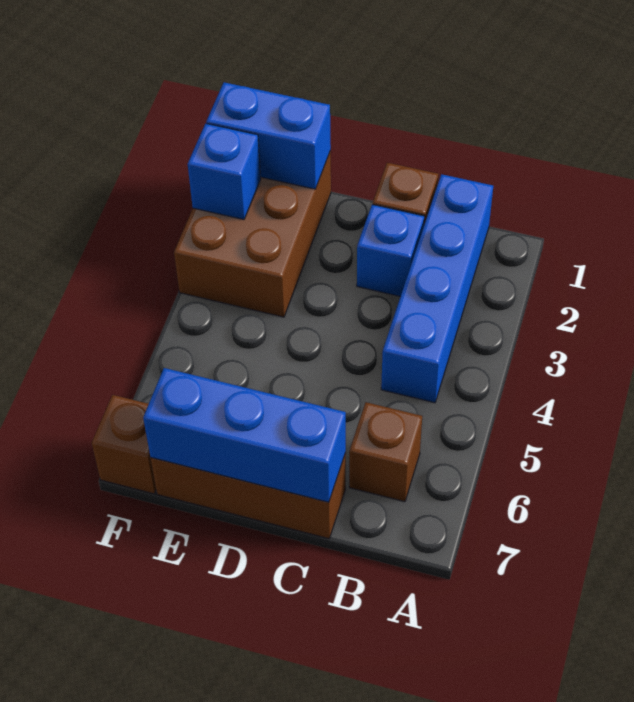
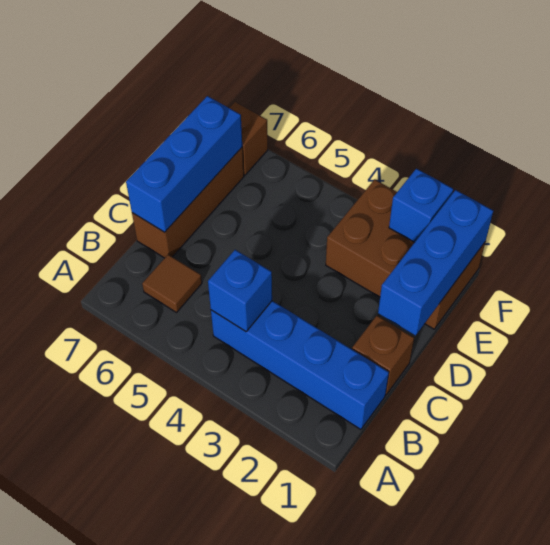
brown 1x1 brick [349,402,422,502] -> brown 1x1 tile [142,255,202,313]
blue 1x1 brick [357,204,424,297] -> blue 1x1 brick moved to [208,250,272,331]
blue 1x2 brick [206,82,331,189] -> blue 1x3 brick [378,190,493,336]

